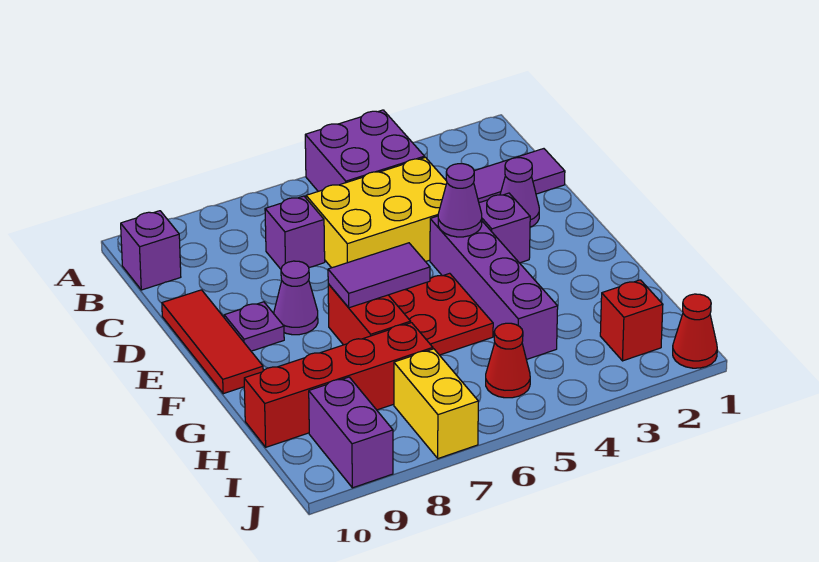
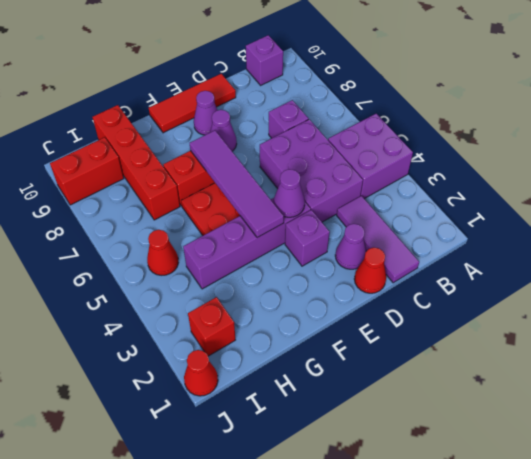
yellow 2x3 brick [306,157,447,268] -> purple 2x3 brick [260,119,363,222]
none -> red 1x1 cone [354,248,386,293]
purple 1x1 plate [224,302,284,351] -> purple 1x1 cone [194,91,217,135]
purple 1x2 tile [328,243,430,308] -> purple 1x4 tile [190,130,284,238]
yellow 1x2 brick [394,349,478,458] -> none
purple 1x2 brick [309,377,393,488] -> red 1x2 brick [50,137,124,205]

